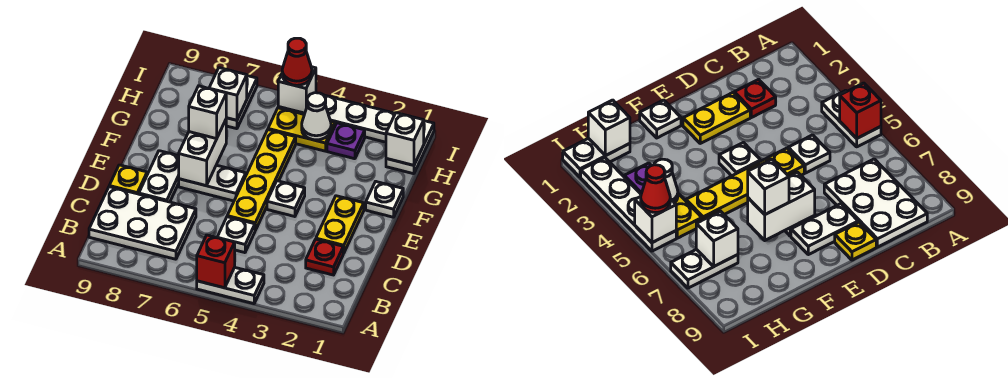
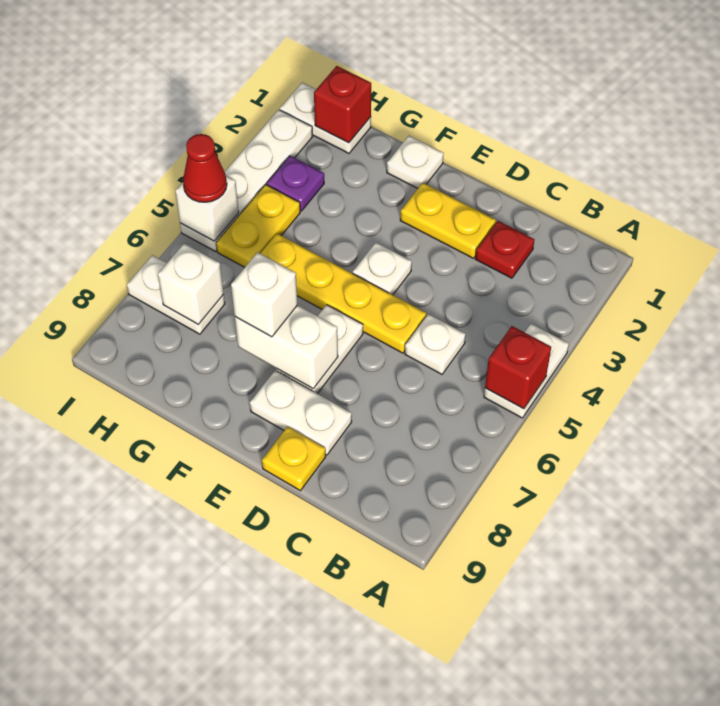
white 2x3 plate [89,187,196,259] -> none
white 1x1 brick [386,113,424,165] -> red 1x1 brick [314,66,371,143]
white 1x1 cone [302,93,331,140] -> none

